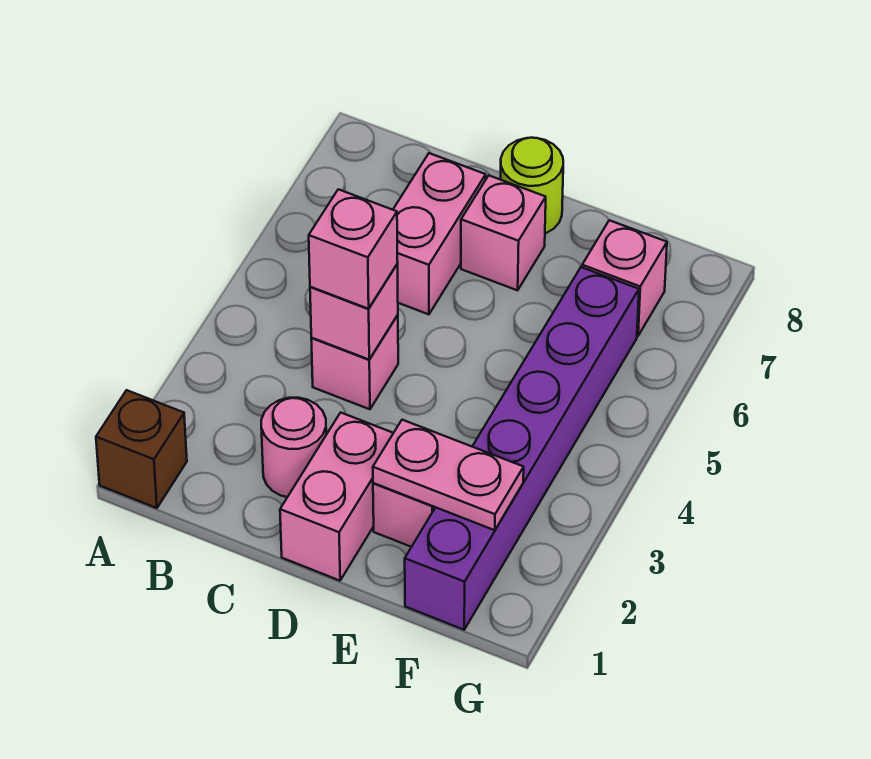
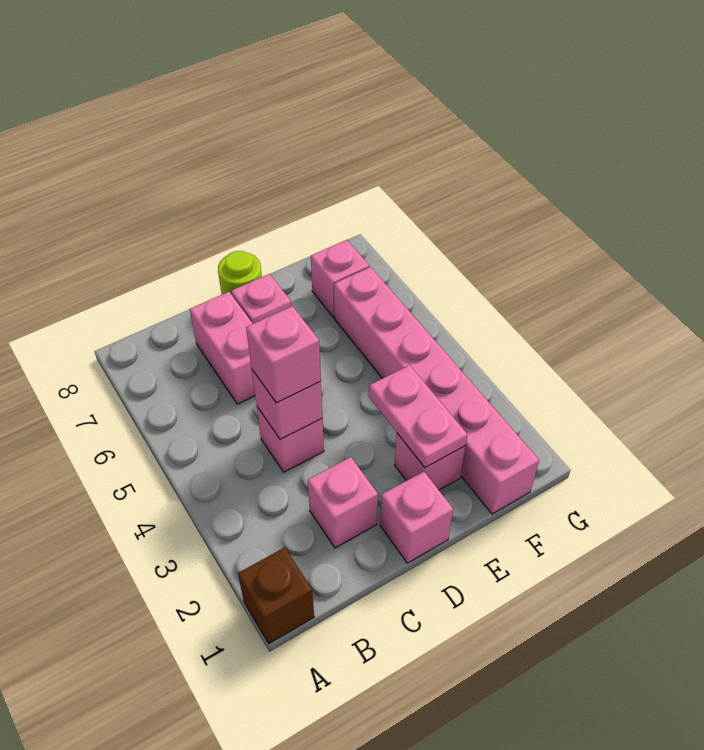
pink 1x1 round brick [261,398,326,497] -> pink 1x1 brick [308,457,378,548]
pink 1x2 brick [280,413,393,581] -> pink 1x1 brick [380,471,453,563]
pink 1x2 plate [373,420,524,530] -> pink 1x2 plate turned to [369,365,467,468]
purple 1x6 brick [405,267,639,630] -> pink 1x6 brick [334,267,539,514]

